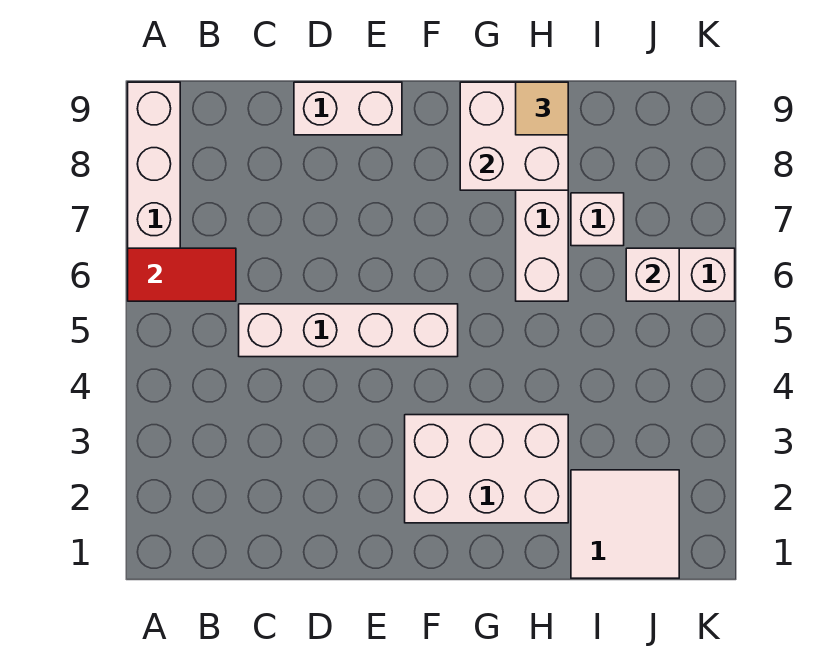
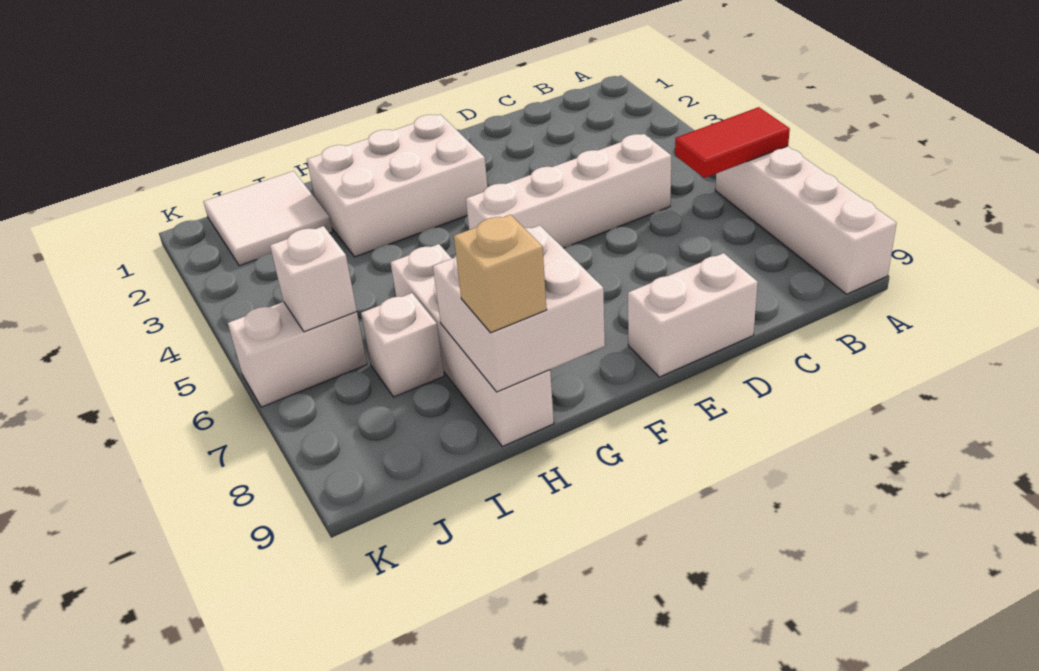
tan 1x1 tile [516,82,568,135] -> tan 1x1 brick [454,215,547,333]

